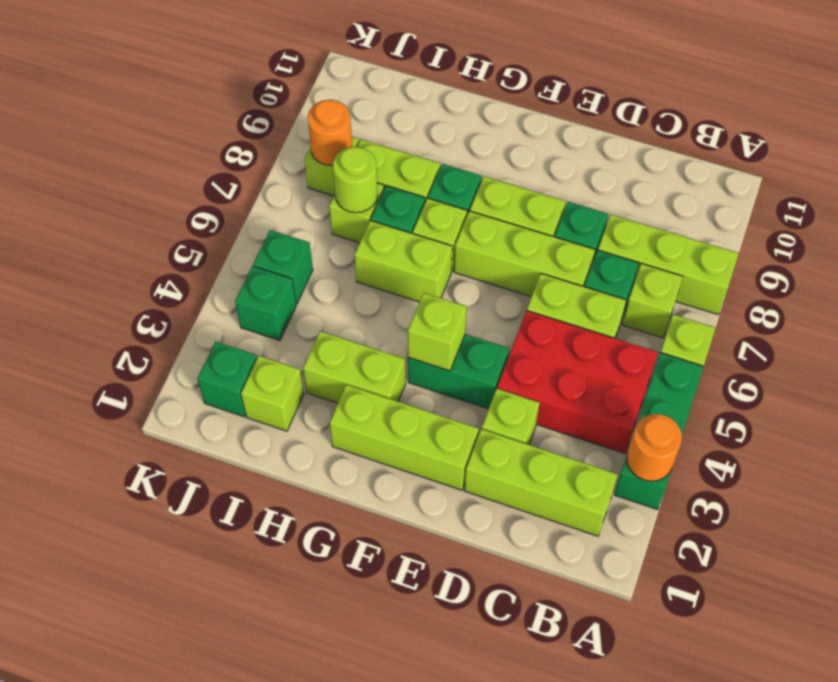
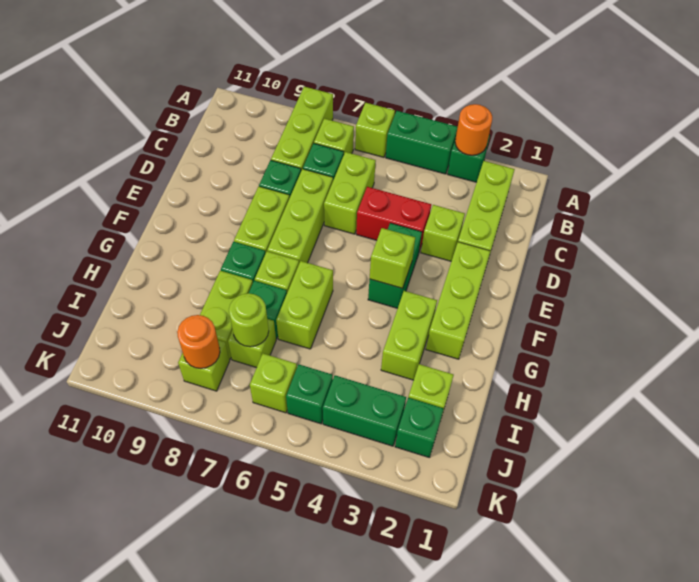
red 2x3 brick [497,311,658,453] -> red 1x2 brick [356,187,431,251]
green 1x1 brick [235,266,296,341] -> green 1x2 brick [323,375,406,446]
none -> lime 1x1 brick [250,354,297,413]

